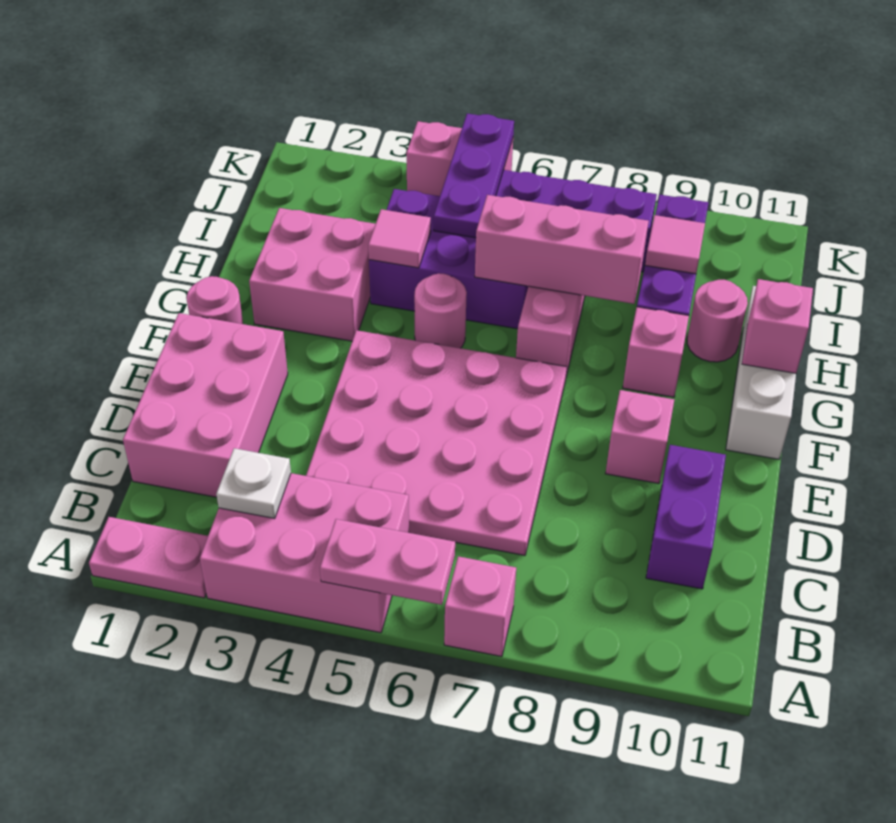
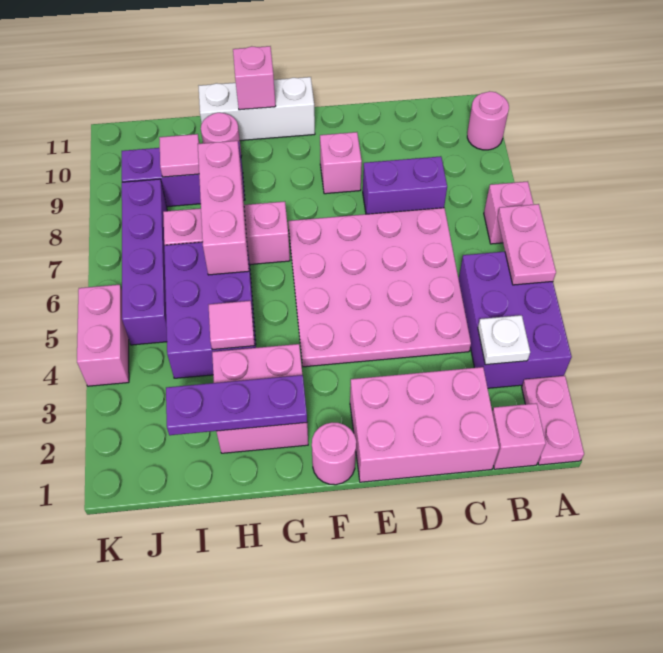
pink 2x3 brick [200,473,409,633] -> purple 2x3 brick [459,252,572,388]
purple 1x2 brick [646,445,726,589] -> purple 1x2 brick moved to [363,156,447,214]
pink 1x1 round brick [414,273,467,348] -> pink 1x1 round brick moved to [467,91,509,150]
pink 1x1 brick [623,307,689,397] -> pink 1x1 brick moved to [492,403,546,469]
purple 1x3 plate [434,113,514,238] -> purple 1x3 plate moved to [166,375,307,435]

